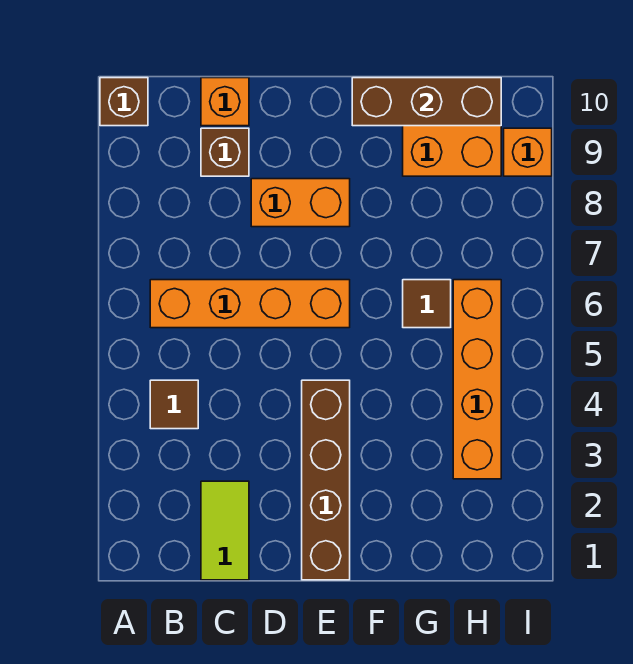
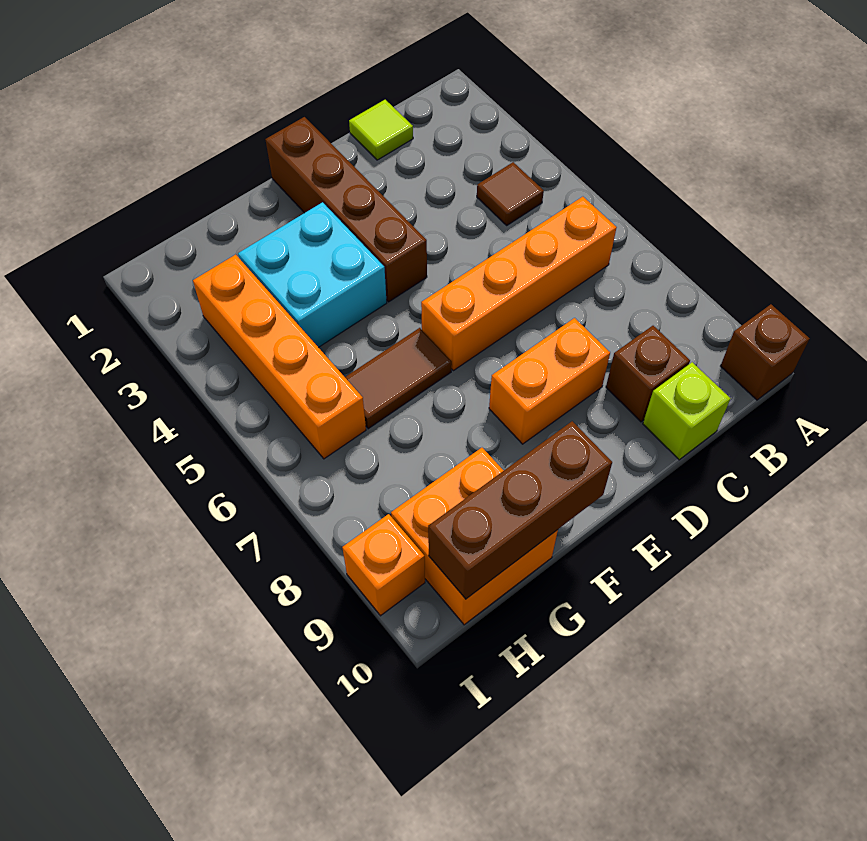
lime 1x2 tile [201,481,249,580] -> lime 1x1 tile [349,100,413,160]
orange 1x1 brick [201,78,249,126] -> lime 1x1 brick [643,362,731,460]
none -> cyan 2x2 brick [238,202,387,347]
brown 1x1 tile [403,280,451,328] -> brown 1x2 tile [345,328,452,429]

